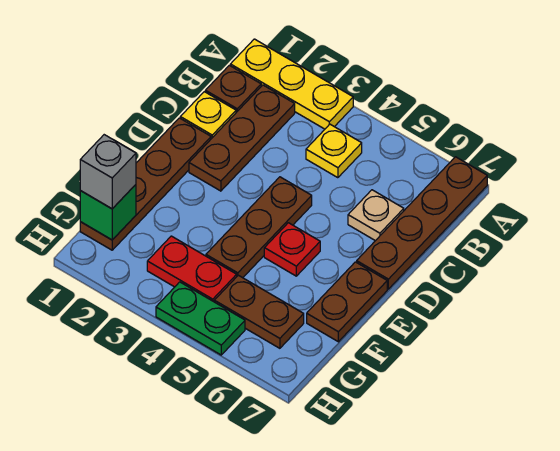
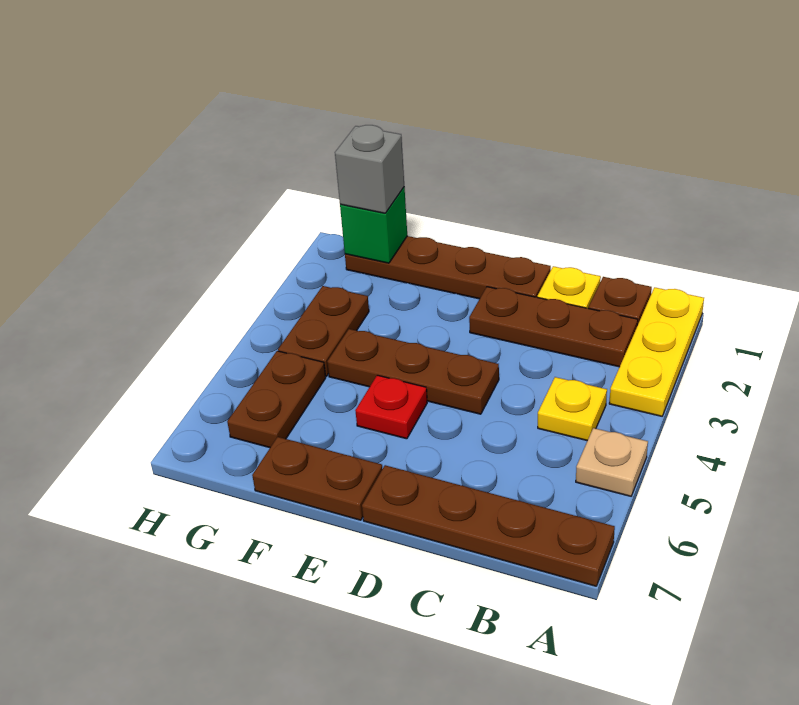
tan 1x1 plate [348,190,404,241] -> tan 1x1 plate moved to [576,428,648,496]
red 1x2 plate [147,236,237,302] -> brown 1x2 plate [278,286,369,376]
green 1x2 plate [156,282,245,355] -> none

